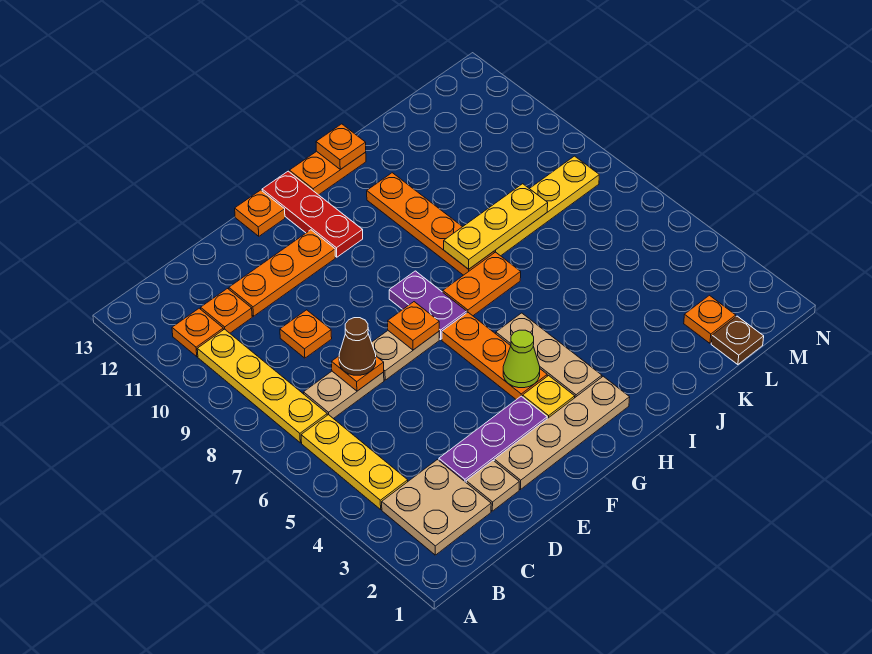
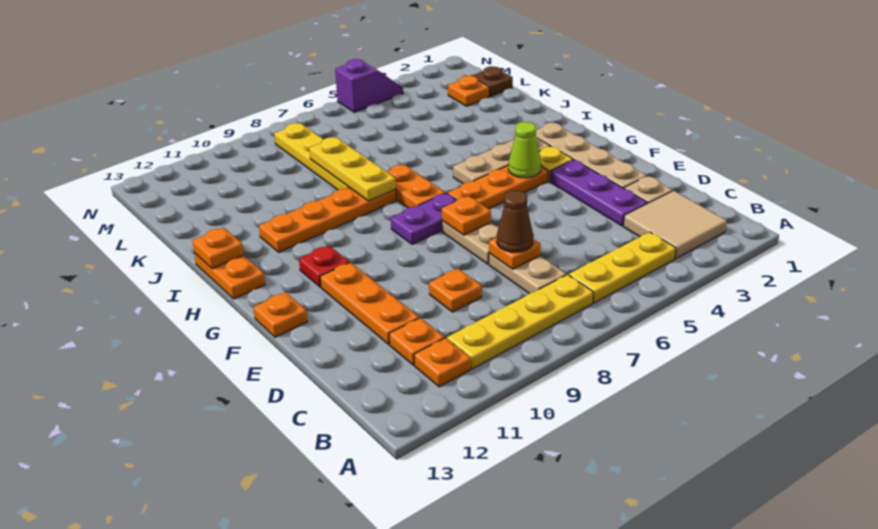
tan 2x2 plate [382,460,491,555] -> tan 2x2 tile [623,191,727,259]
red 1x3 plate [262,171,363,257] -> red 1x1 plate [299,245,349,287]
none -> purple 1x2 slope [335,59,403,112]

